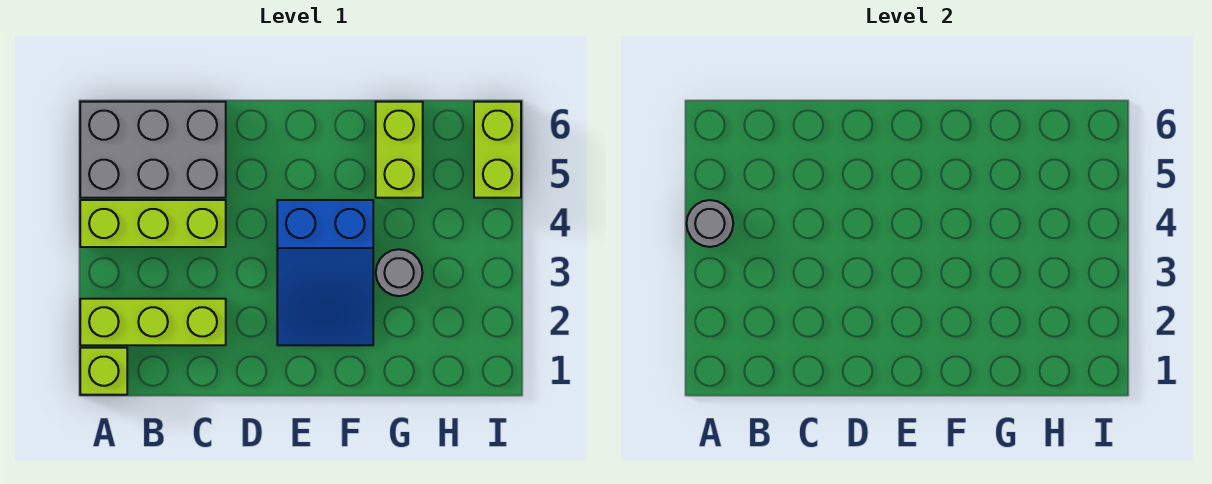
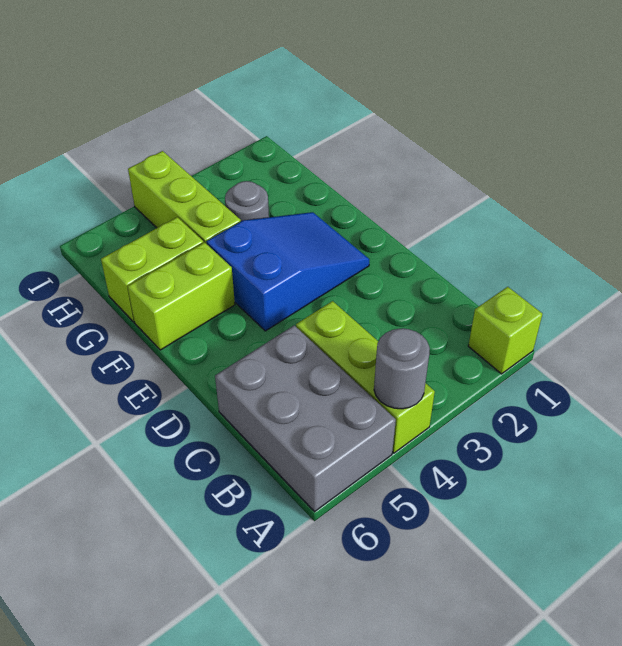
lime 1x3 brick [80,299,226,345] -> lime 1x3 brick moved to [128,151,241,244]
lime 1x2 brick [474,102,521,198] -> lime 1x2 brick moved to [128,242,235,350]

